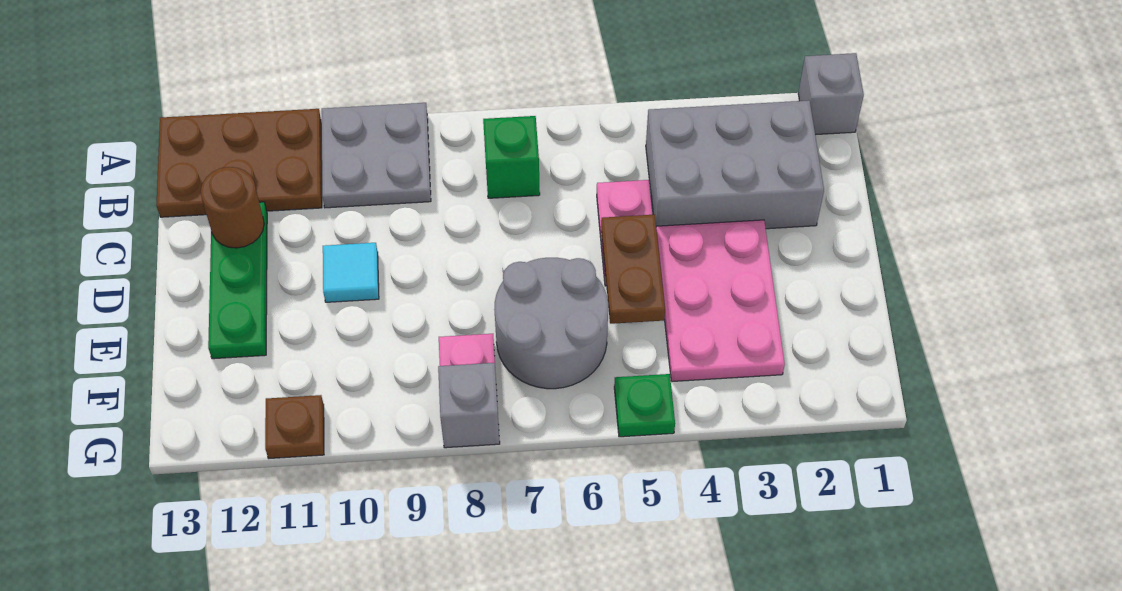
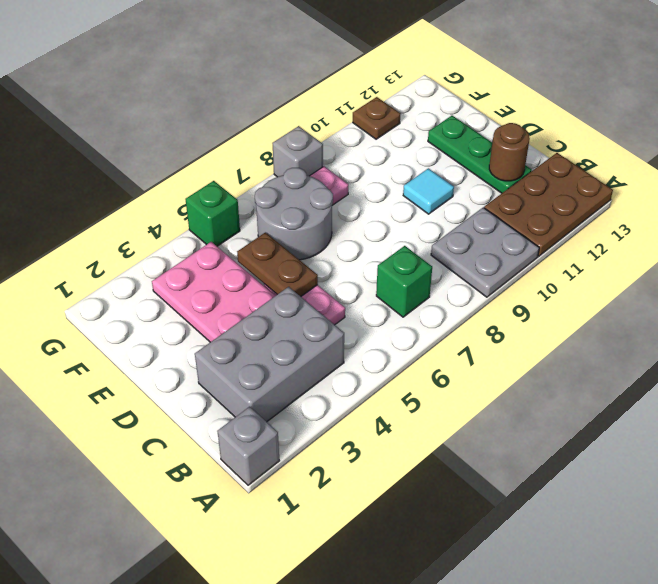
green 1x1 plate [614,374,675,437] -> green 1x1 brick [185,181,240,246]

